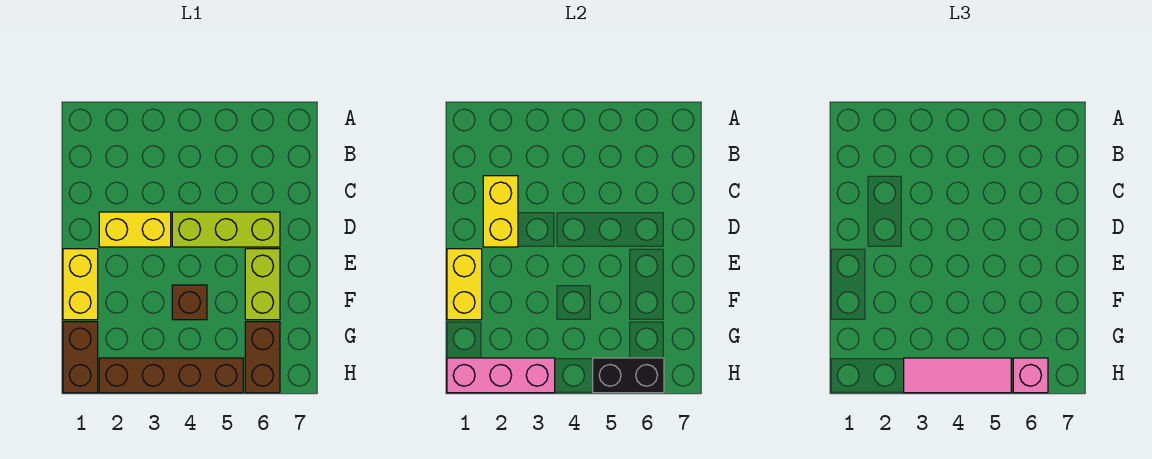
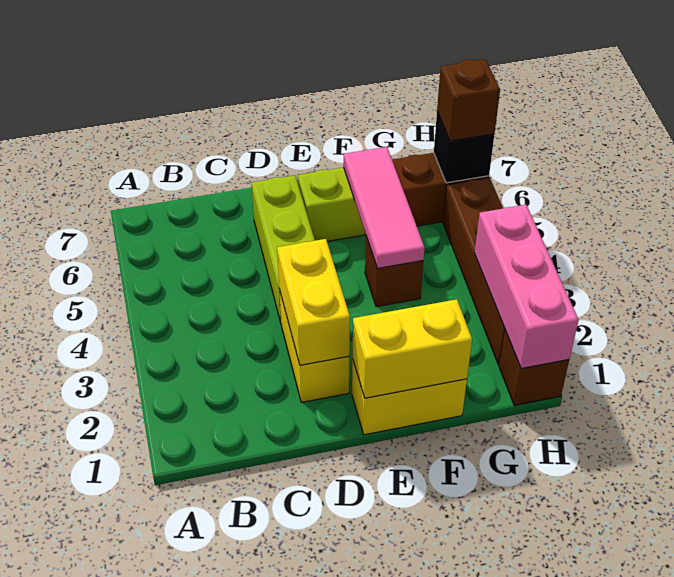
yellow 1x2 brick [483,176,518,247] -> yellow 1x2 brick turned to [277,239,350,365]
brown 1x2 brick [63,322,98,393] -> brown 1x1 brick [499,330,569,405]
pink 1x3 tile [904,358,1011,393] -> pink 1x3 tile moved to [343,147,425,268]
black 1x2 brick [593,358,664,393] -> black 1x1 brick [434,112,494,183]
pink 1x1 brick [1013,358,1048,393] -> brown 1x1 brick [437,59,500,141]

